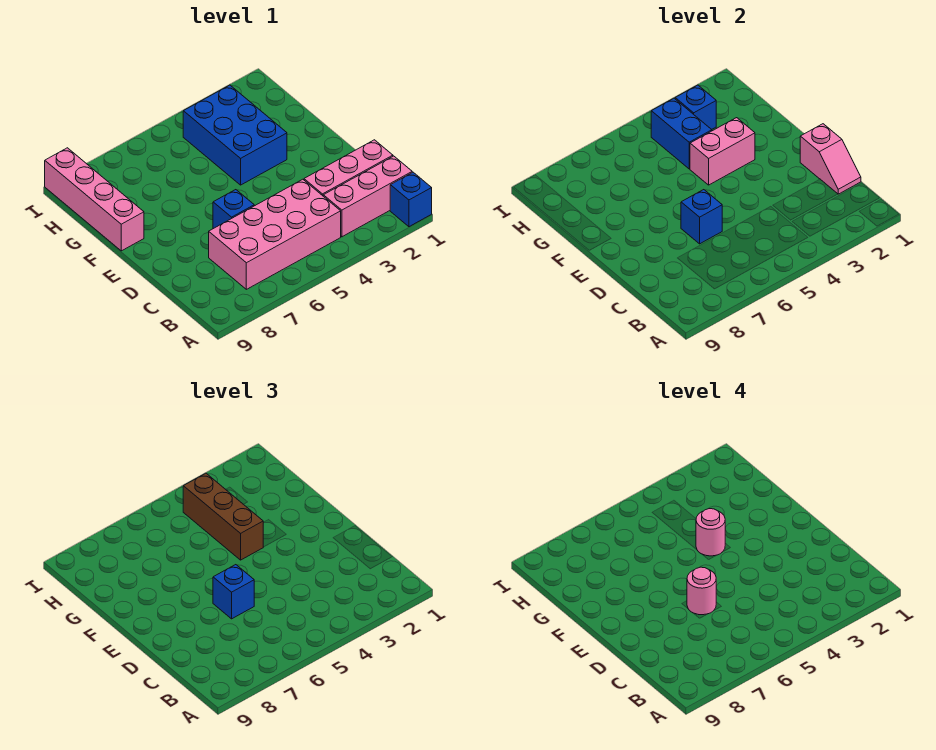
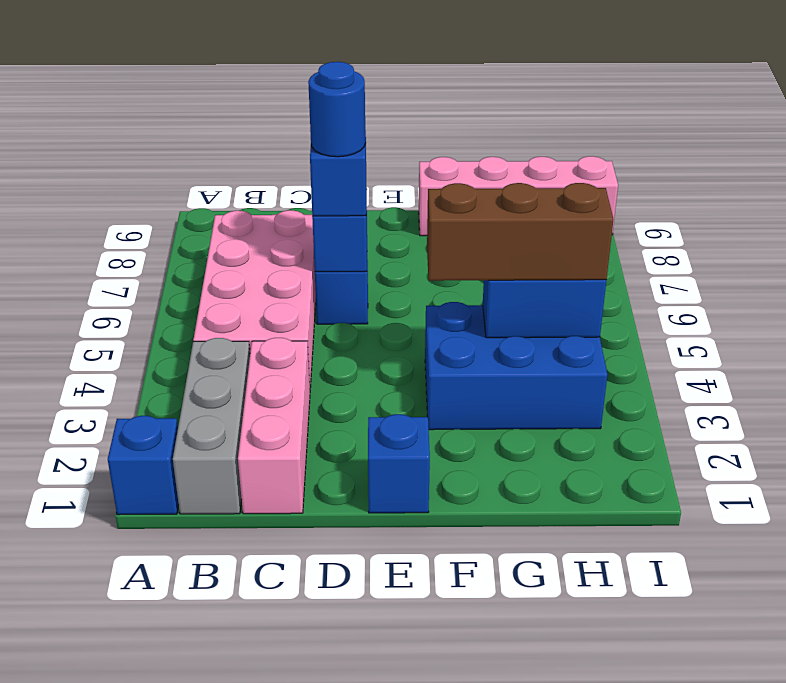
pink 1x3 brick [323,156,412,237] -> grey 1x3 brick [173,338,250,514]
pink 1x2 slope [800,124,861,194] -> none
pink 1x1 round brick [687,567,716,615] -> blue 1x1 round brick [308,62,366,157]
pink 1x2 brick [690,118,755,185] -> none
pink 1x1 round brick [696,509,725,556] -> none
blue 1x1 brick [675,85,716,129] -> blue 1x1 brick moved to [368,414,430,513]

